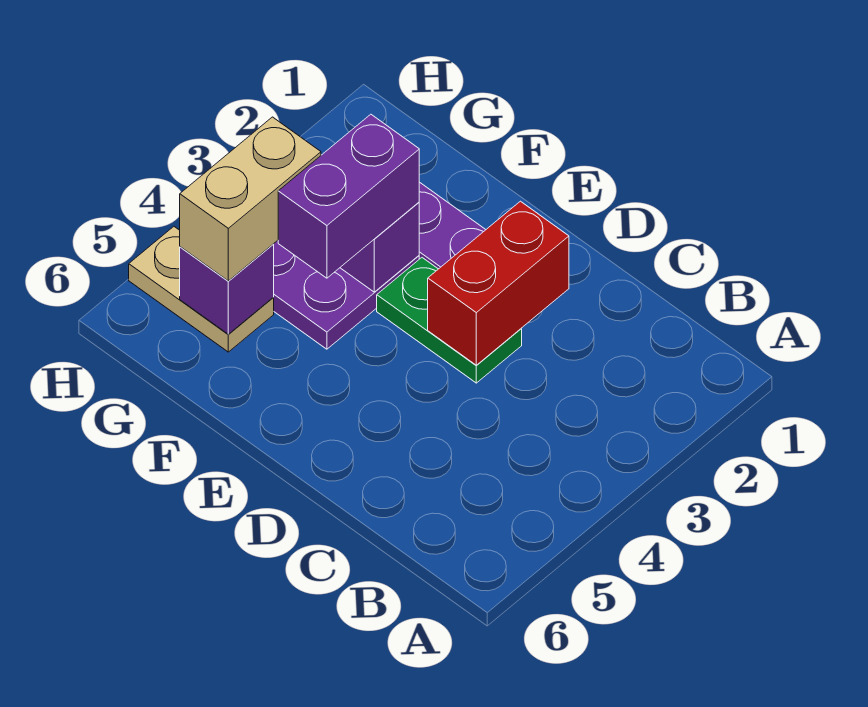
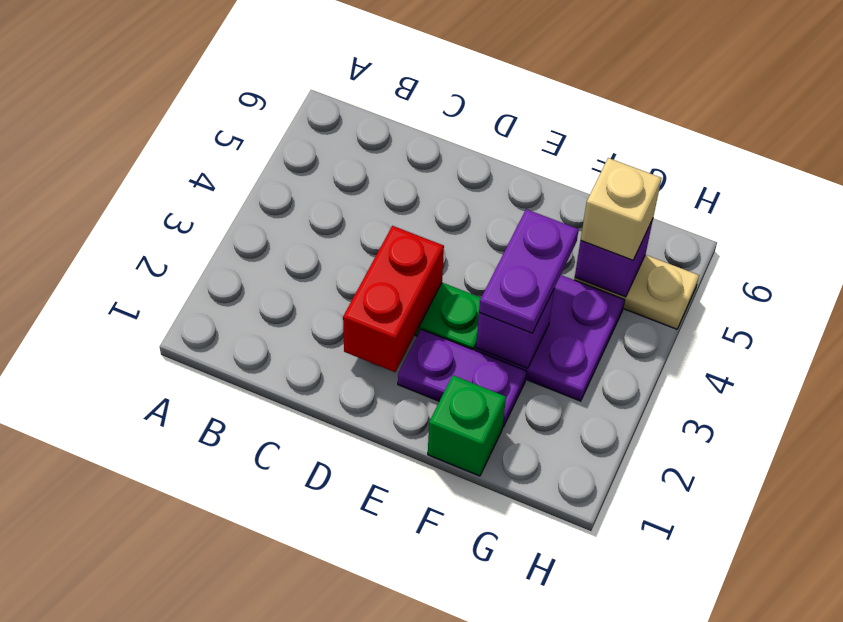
none -> green 1x1 brick [428,375,506,476]
purple 1x2 brick [278,114,419,278] -> purple 1x2 plate [479,209,579,333]
tan 1x2 brick [180,117,321,281] -> tan 1x1 brick [581,158,662,260]

